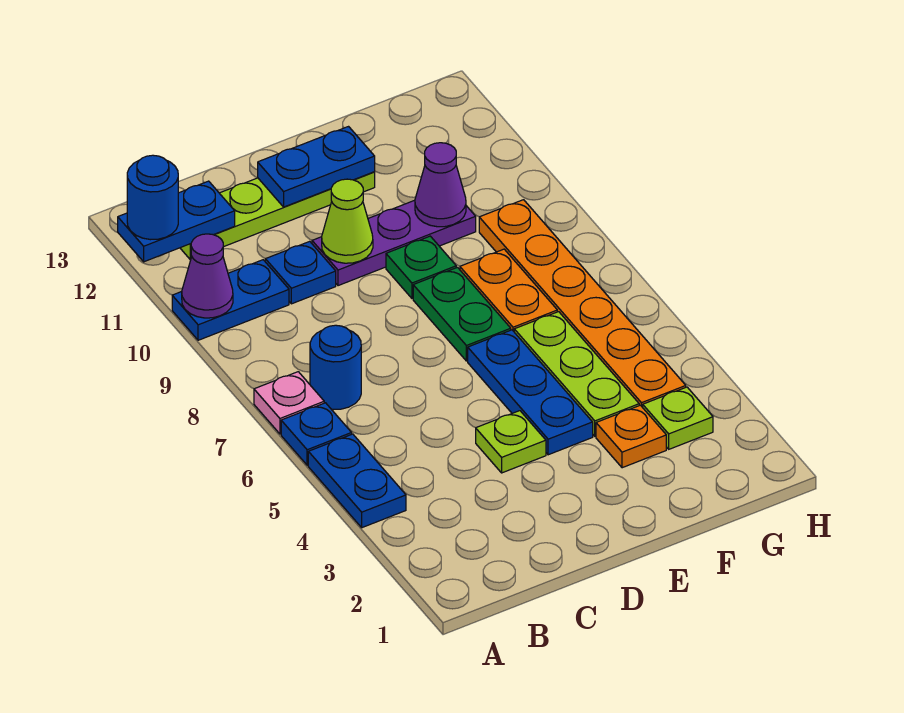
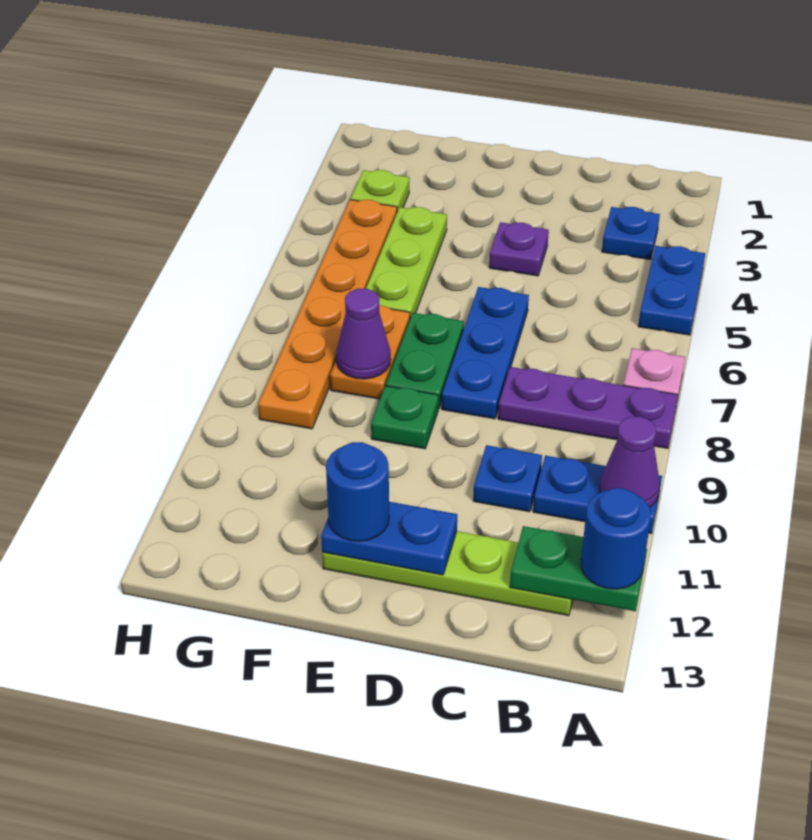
blue 1x1 plate [281,403,352,465] -> blue 1x1 plate moved to [602,207,660,260]
blue 1x2 plate [118,181,235,262] -> green 1x2 plate [510,526,647,611]
blue 1x1 round brick [310,325,361,410] -> blue 1x1 round brick moved to [326,442,389,541]
lime 1x1 plate [476,411,546,473] -> purple 1x1 plate [489,222,549,276]
purple 1x3 plate [312,200,476,286] -> purple 1x3 plate moved to [498,367,678,448]
lime 1x1 cone [322,179,373,263] -> none
blue 1x3 plate [468,330,593,455] -> blue 1x3 plate moved to [442,287,529,419]
orange 1x1 plate [596,405,666,468] -> none
purple 1x1 cone [415,143,466,227] -> purple 1x1 cone moved to [336,289,391,379]

